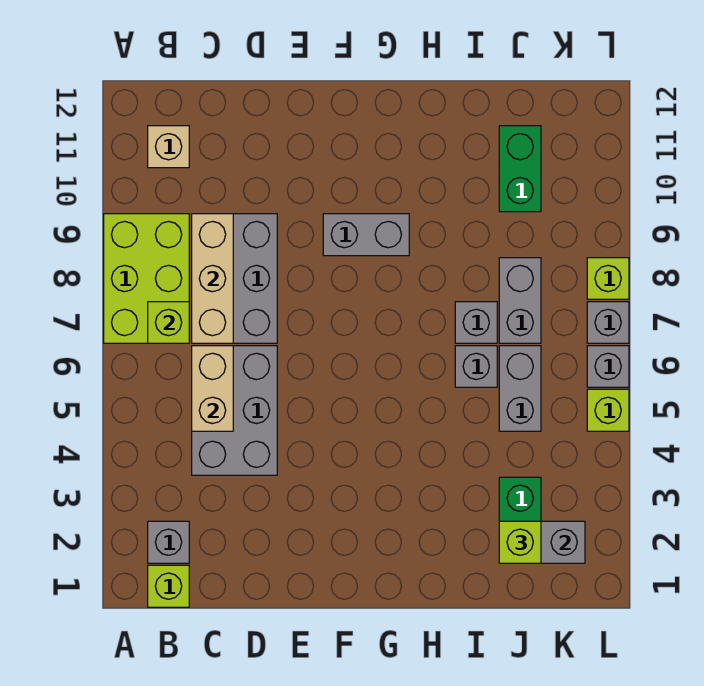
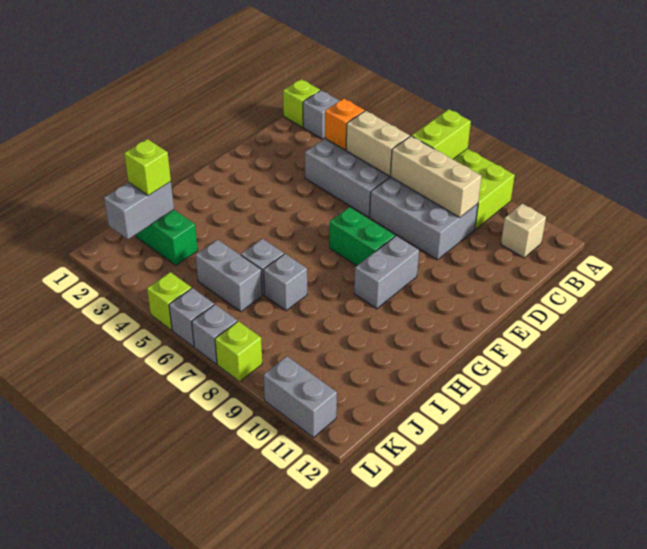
lime 1x1 brick [148,302,189,343] -> lime 1x2 brick [412,109,471,159]
none -> orange 1x1 brick [325,99,365,150]
grey 1x2 brick [499,258,541,343] -> grey 1x2 brick moved to [264,356,337,438]
green 1x2 brick [499,126,541,212] -> green 1x2 brick moved to [329,207,395,266]

